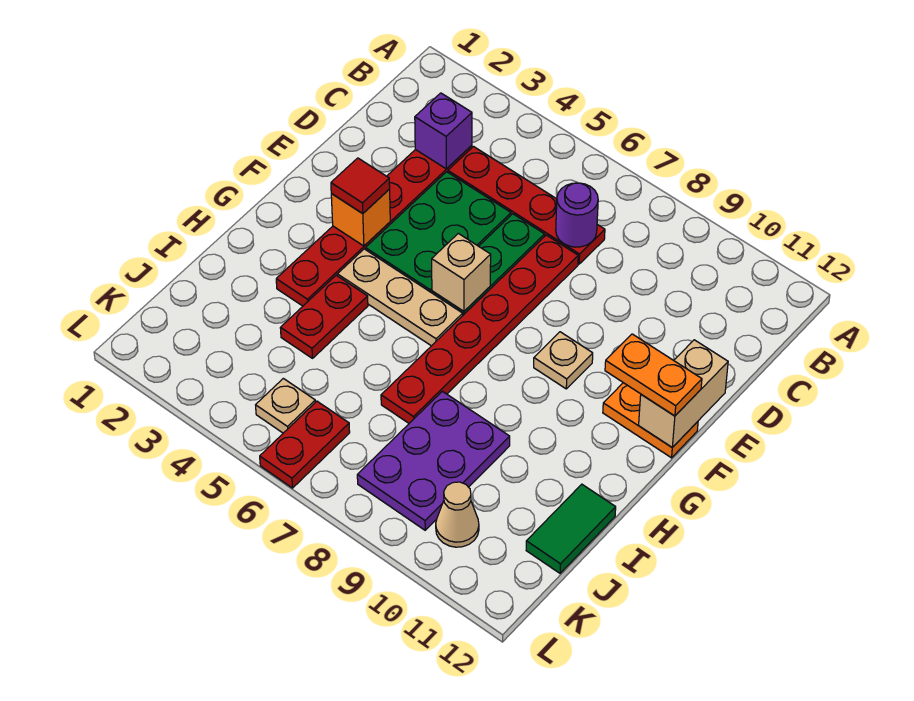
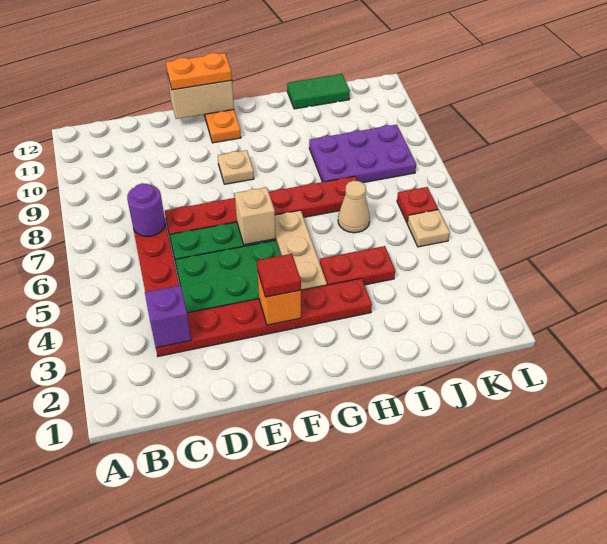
orange 1x2 plate [605,334,702,416] -> orange 1x2 plate turned to [166,53,232,90]
red 1x2 plate [260,401,350,488] -> red 1x1 plate [397,187,438,223]
tan 1x1 cone [436,482,479,547] -> tan 1x1 cone moved to [338,181,370,233]

